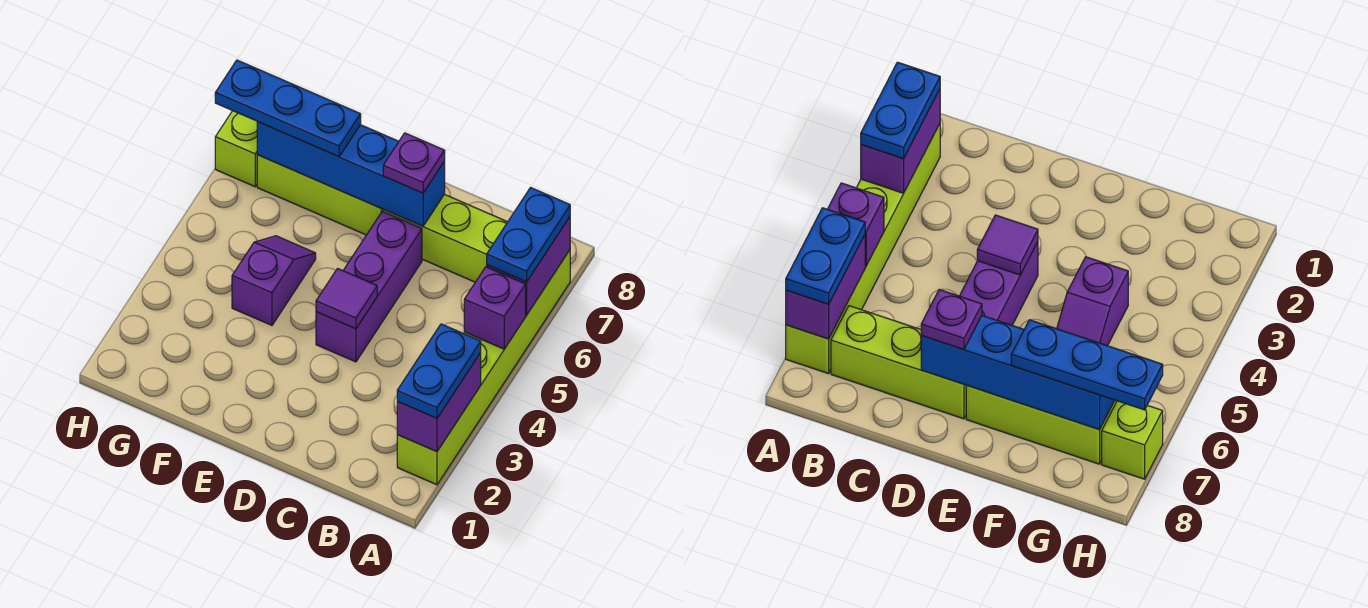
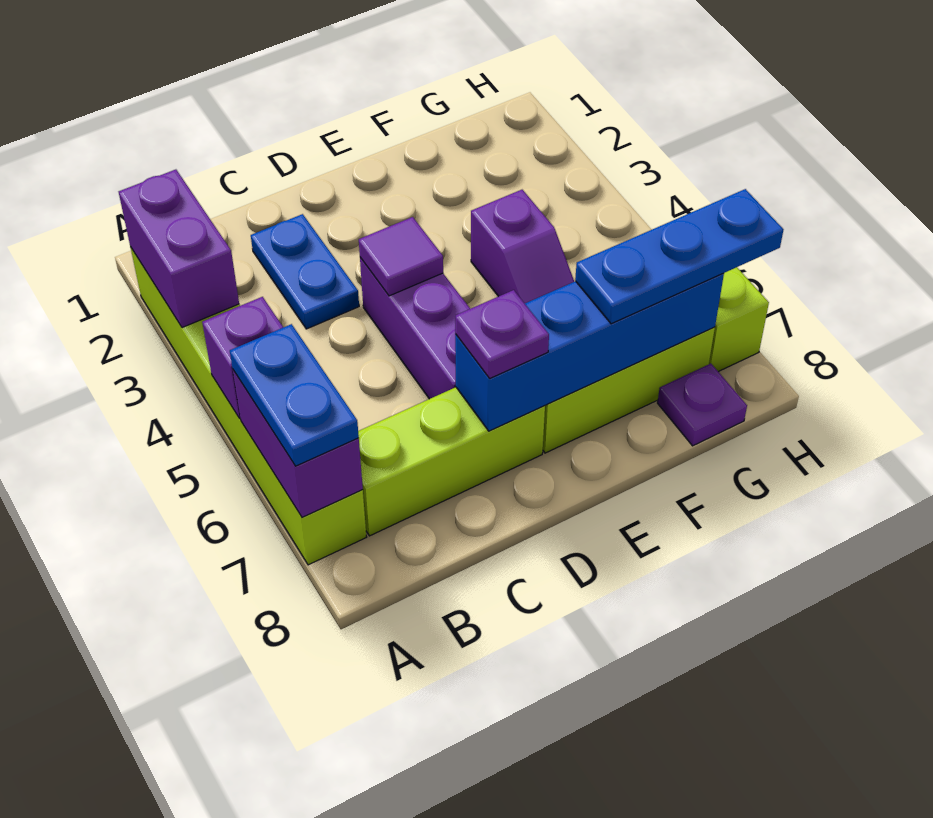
blue 1x2 plate [397,324,481,418] -> blue 1x2 plate moved to [251,214,359,329]
none -> purple 1x1 plate [658,364,747,446]

